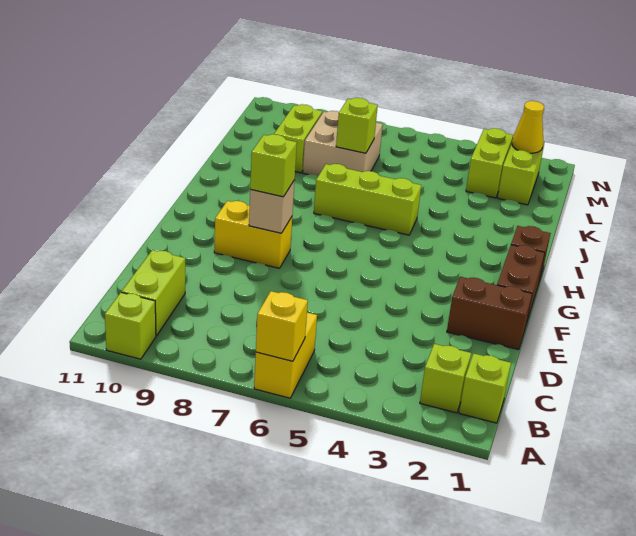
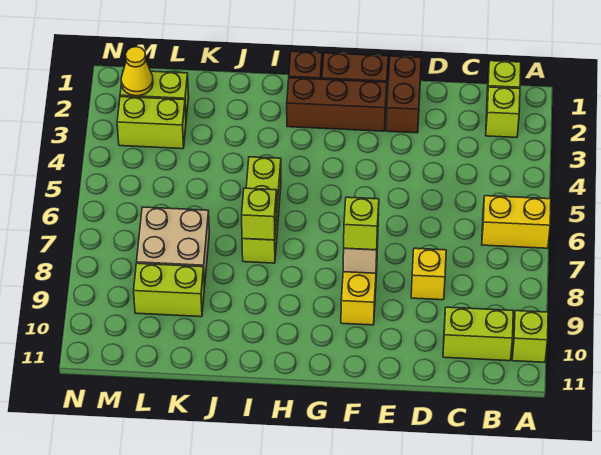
yellow 1x1 brick [256,291,308,361] -> yellow 1x1 brick moved to [411,248,446,300]
none -> brown 1x3 brick [287,78,387,131]
lime 1x1 brick [336,98,378,153] -> lime 1x1 brick moved to [242,188,277,240]

